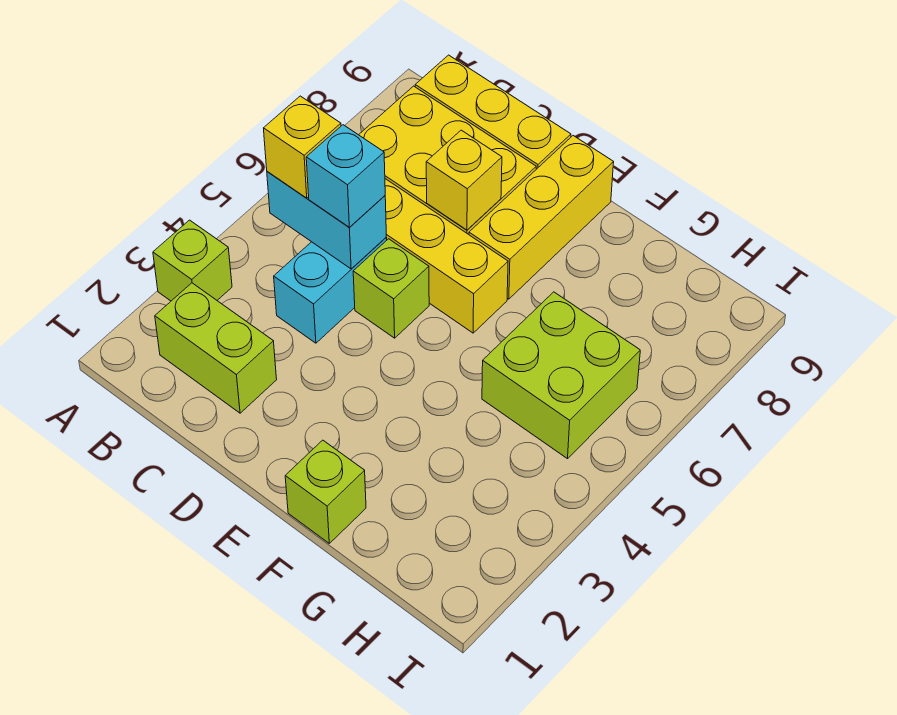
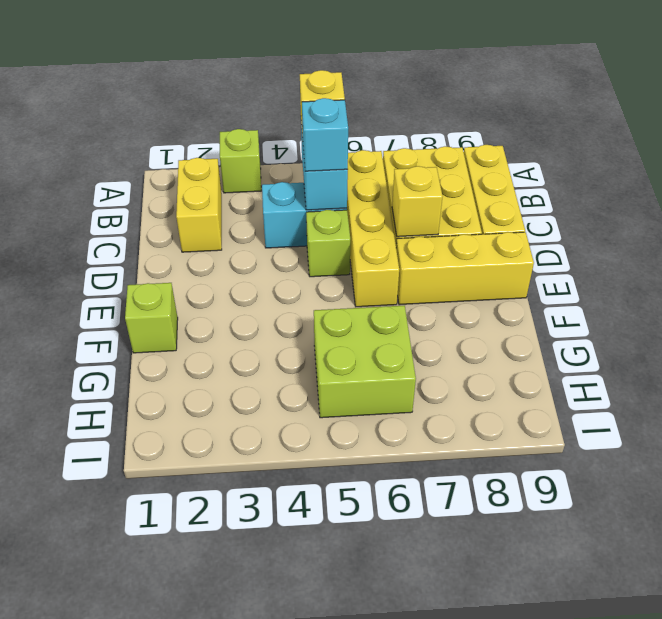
lime 1x2 brick [155,283,277,413] -> yellow 1x2 brick [176,158,222,252]

